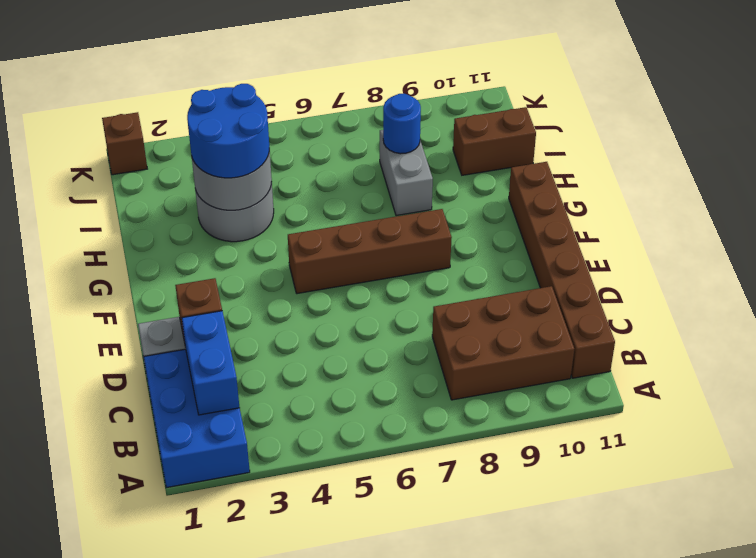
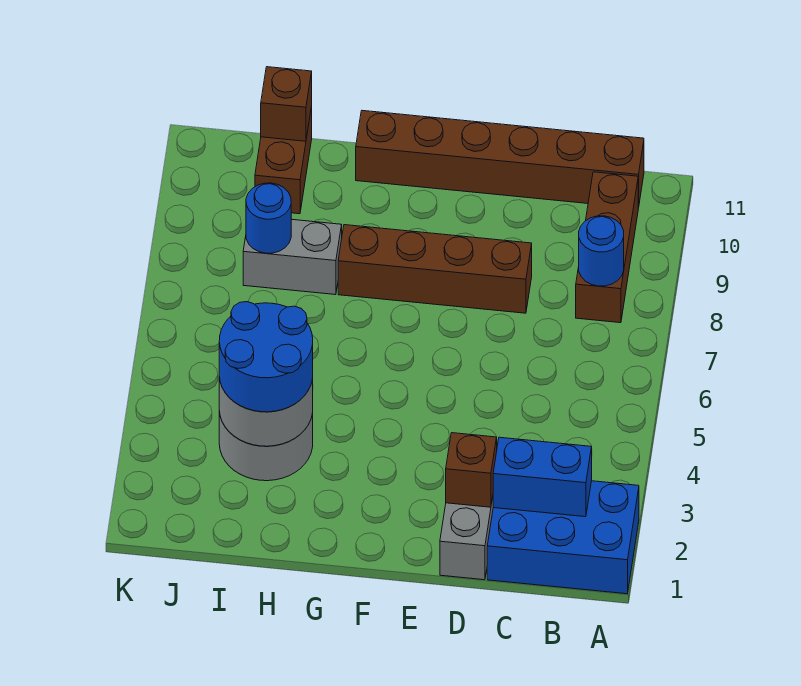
brown 2x3 brick [432,286,574,400] -> brown 1x3 brick [576,172,638,323]
none -> blue 1x1 round brick [579,216,624,286]
brown 1x4 brick [288,209,452,294] -> brown 1x4 brick turned to [338,225,532,313]
brown 1x1 brick [102,112,147,175] -> brown 1x1 brick moved to [261,67,312,141]

